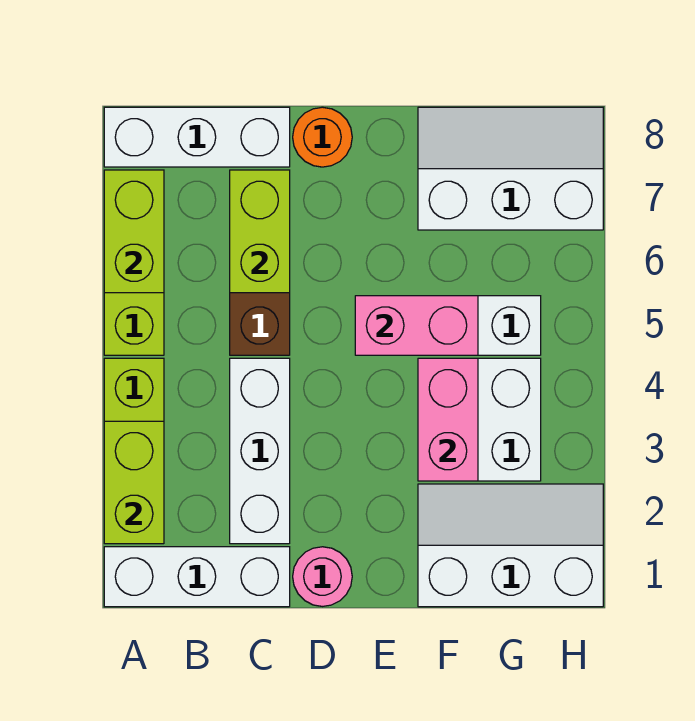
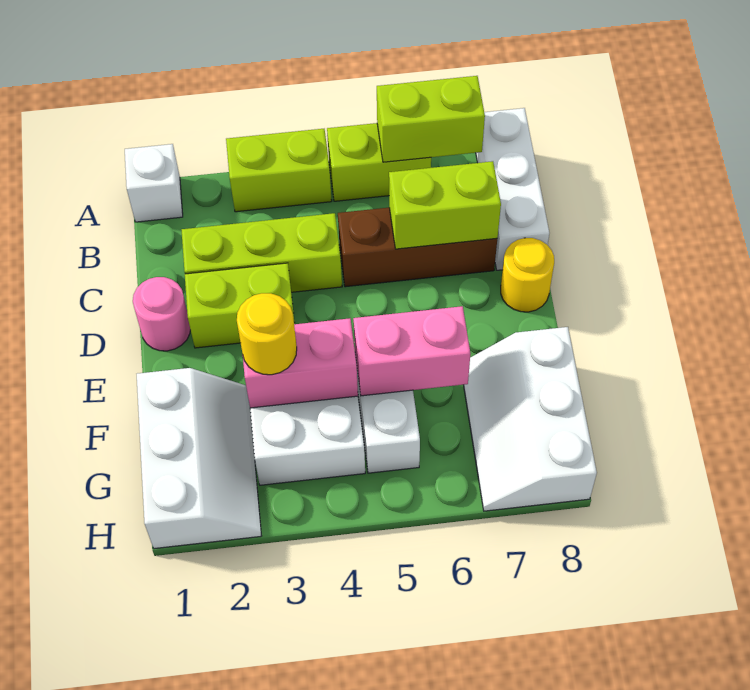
white 1x3 brick [104,547,290,607] -> white 1x1 brick [125,144,183,222]
lime 1x2 brick [104,421,164,544] -> lime 1x2 brick moved to [185,263,295,348]
white 1x3 brick [230,358,290,544] -> lime 1x3 brick [182,213,342,292]
orange 1x1 round brick [293,107,352,167] -> yellow 1x1 round brick [501,238,554,312]
pink 1x2 brick [355,296,478,355] -> pink 1x2 brick turned to [353,306,470,396]
none -> yellow 1x1 round brick [237,293,297,375]
white 2x3 slope [418,107,603,230] -> white 2x3 slope turned to [464,327,597,511]

